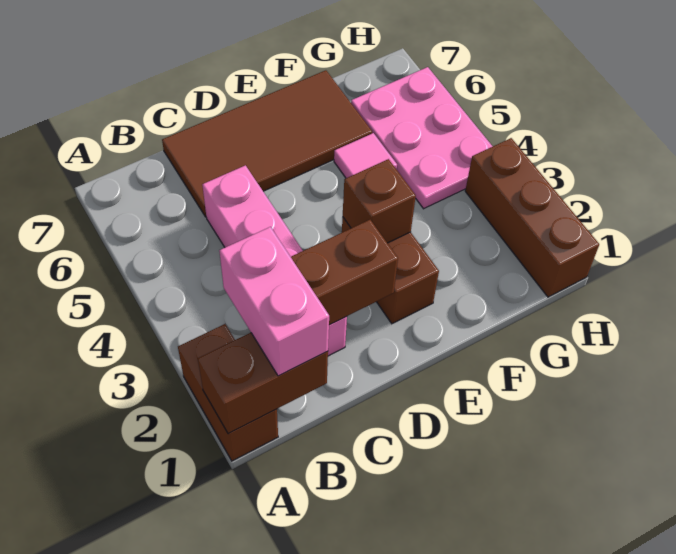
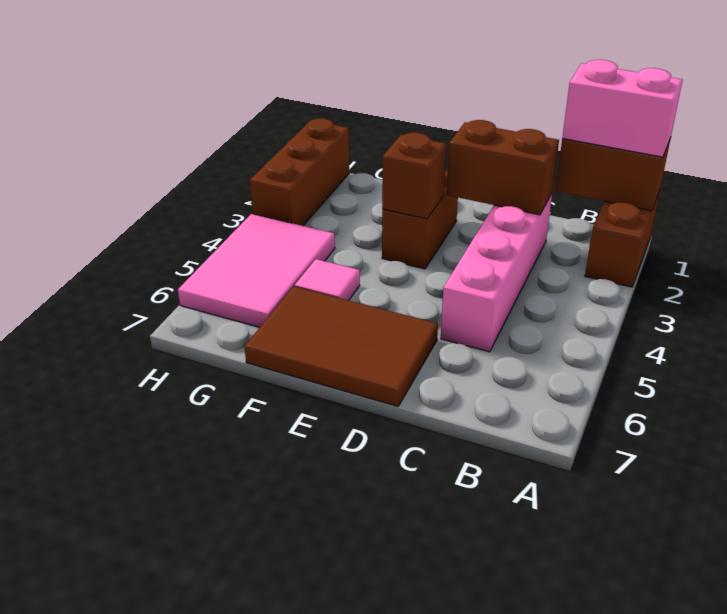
pink 1x2 brick [219,227,329,376] -> pink 1x2 brick turned to [562,60,682,157]
brown 2x4 tile [162,70,372,217] -> brown 2x3 tile [244,286,438,406]
pink 2x3 plate [351,67,493,209] -> pink 2x3 tile [178,214,335,327]

